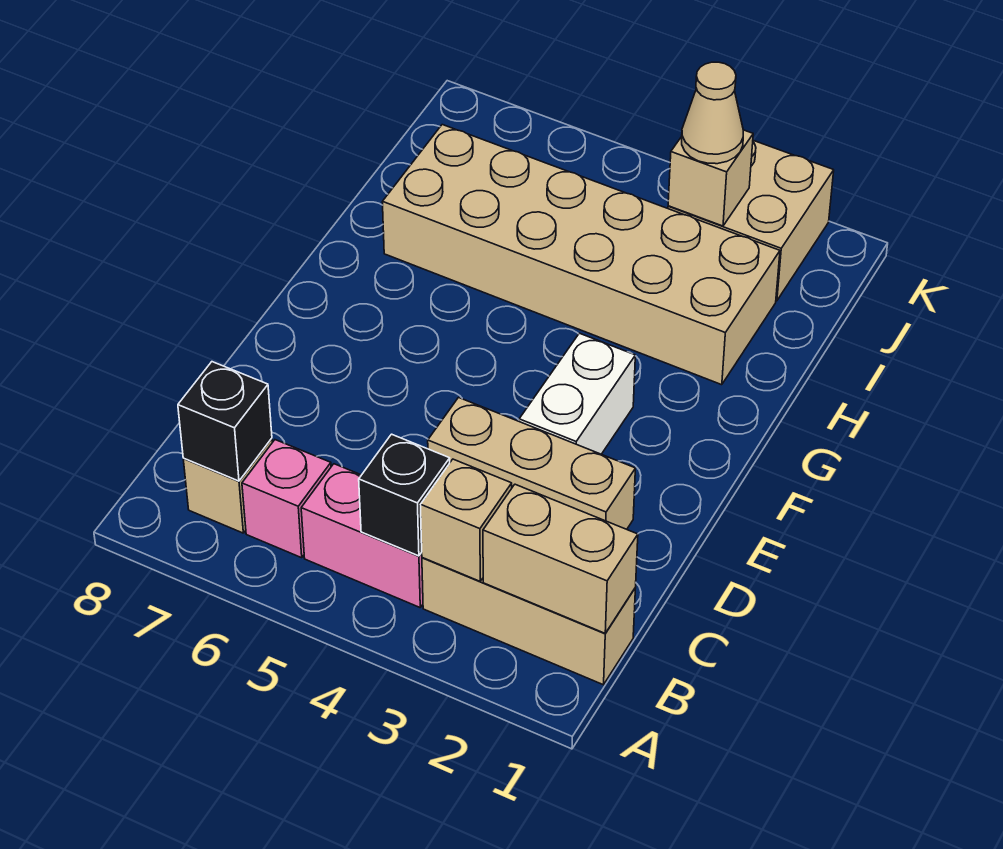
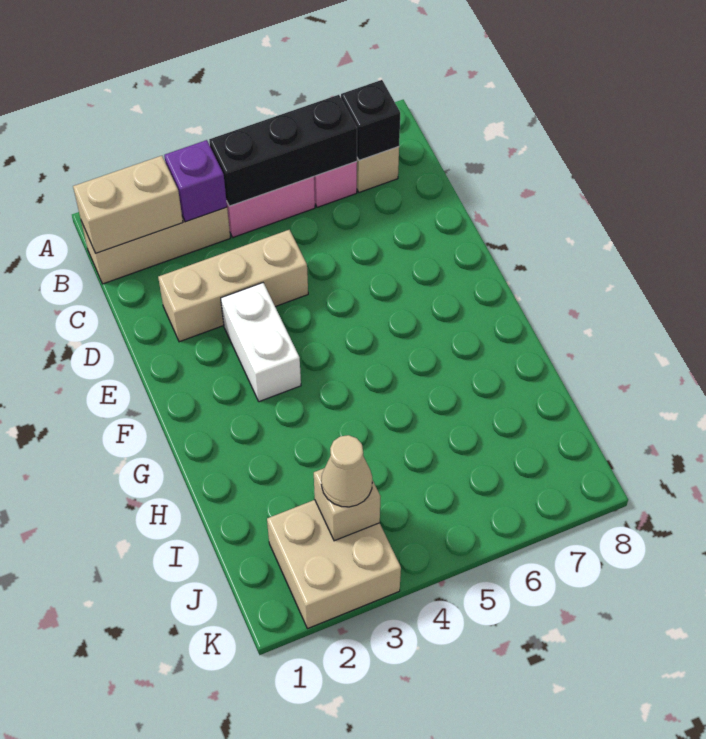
tan 1x1 brick [421,459,512,581] -> purple 1x1 brick [164,140,227,222]
black 1x1 brick [359,434,450,556] -> black 1x3 brick [209,95,357,206]
tan 2x6 brick [382,125,780,385] -> none

